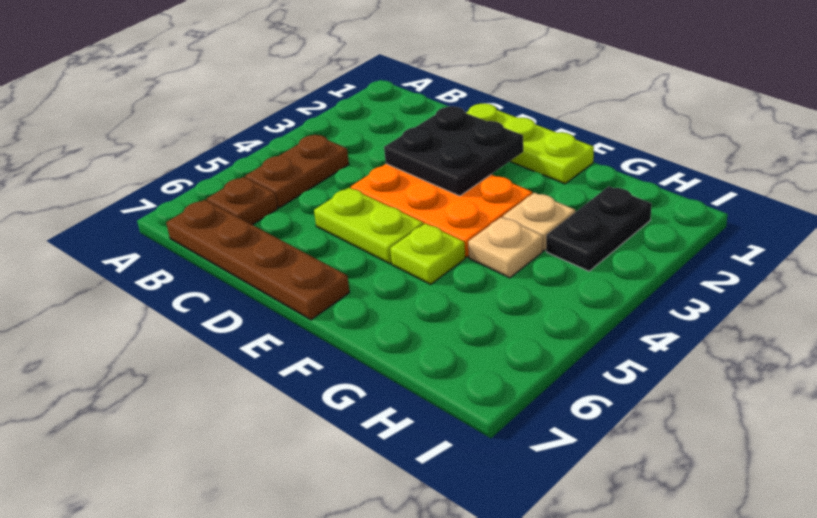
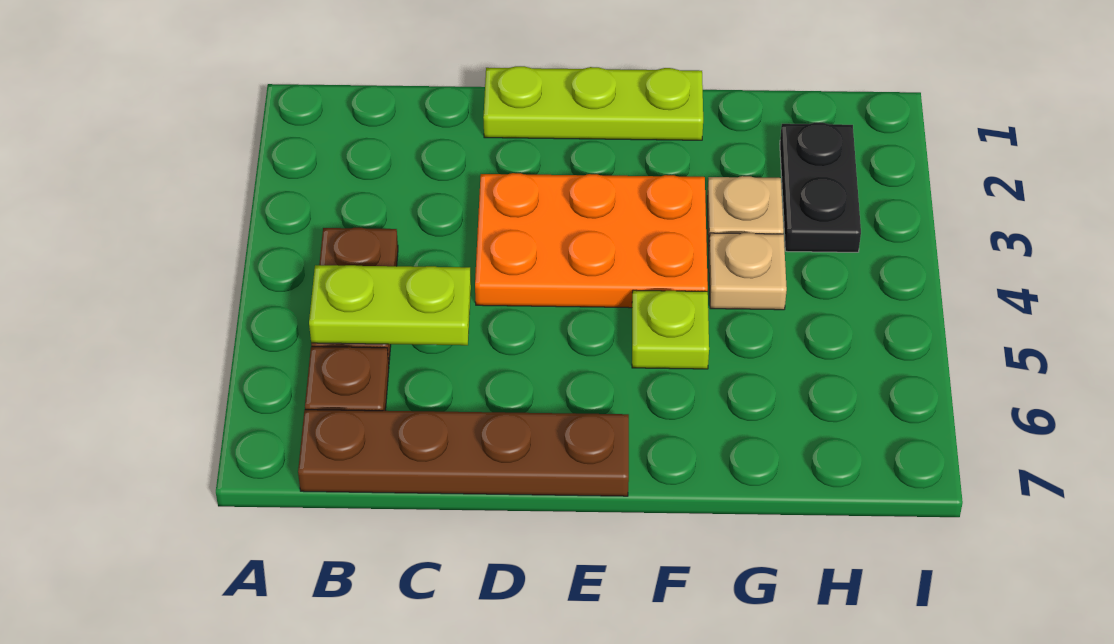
black 2x2 plate [384,106,523,196] -> none
lime 1x2 plate [314,188,423,264] -> lime 1x2 plate moved to [309,265,471,345]

